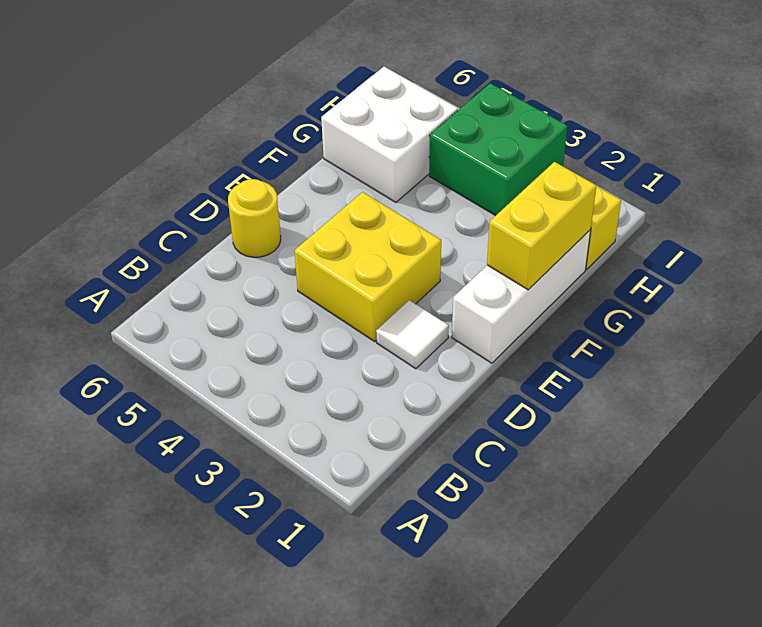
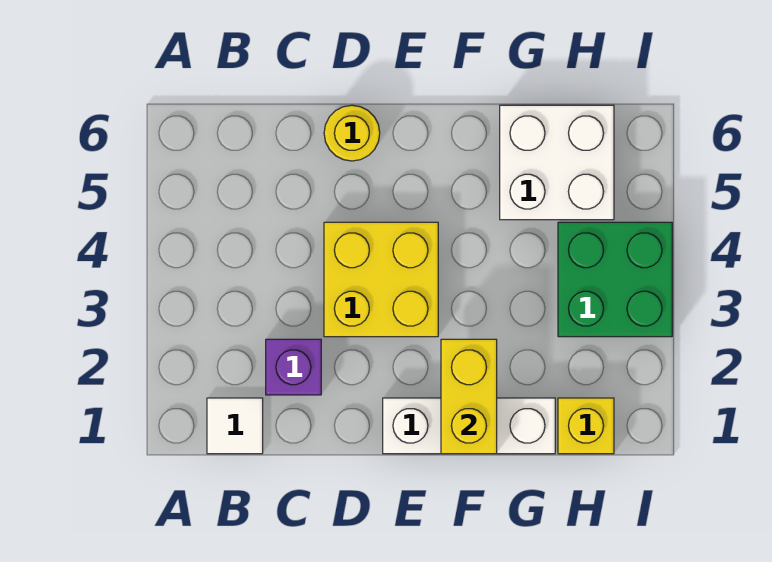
none -> purple 1x1 brick [266,339,321,395]
white 1x1 tile [376,300,449,369] -> white 1x1 tile moved to [207,398,263,454]
yellow 1x2 brick [487,162,596,290] -> yellow 1x2 brick turned to [441,339,497,454]

